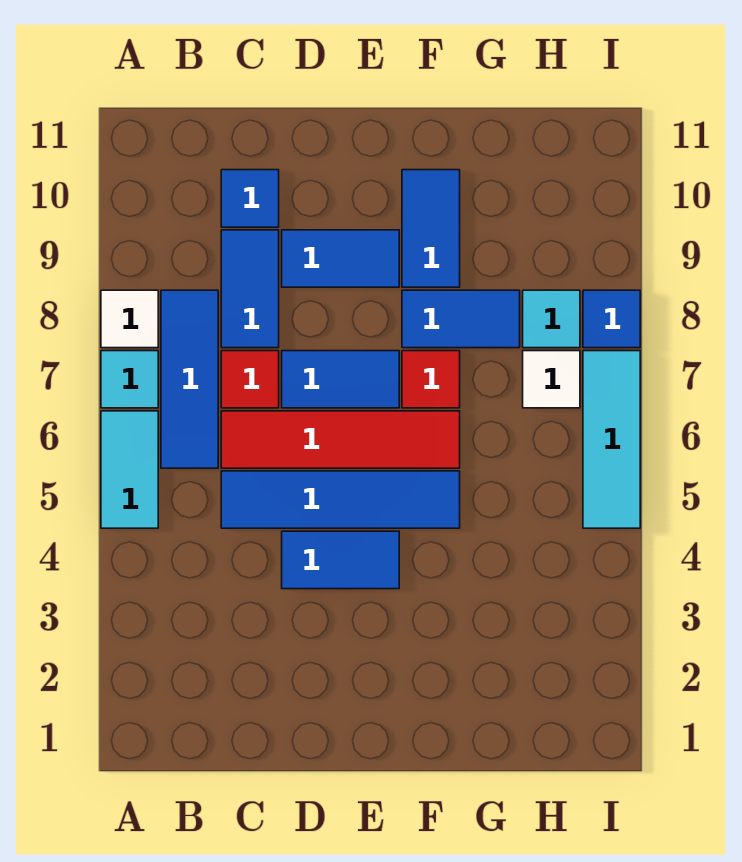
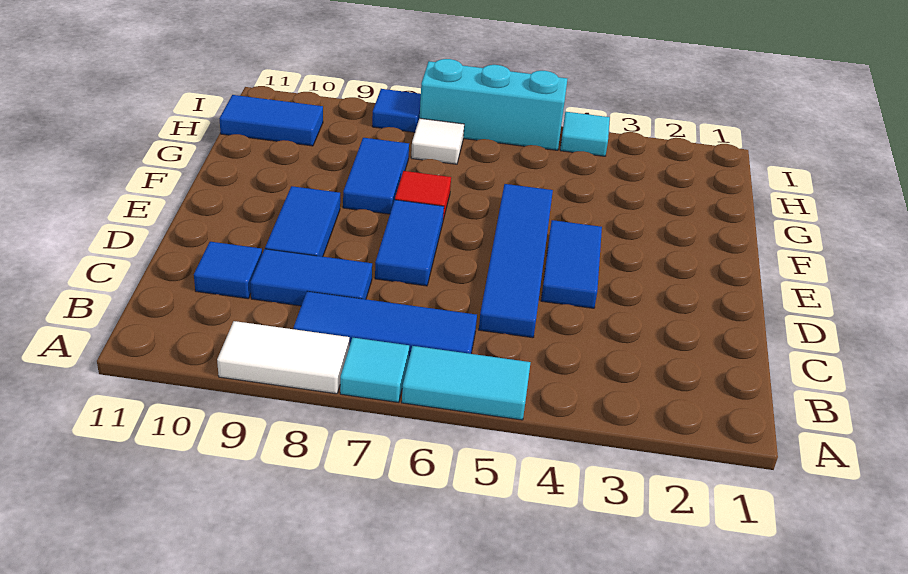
white 1x1 tile [101,290,158,348] -> white 1x2 tile [217,321,349,394]
red 1x4 tile [221,411,460,468] -> none
red 1x1 tile [221,351,279,408] -> none
blue 1x2 tile [402,170,460,287] -> blue 1x2 tile moved to [219,95,323,146]
cyan 1x1 tile [523,290,580,348] -> cyan 1x1 tile moved to [560,112,610,156]
cyan 1x3 tile [583,351,640,528] -> cyan 1x3 brick [420,59,567,150]

